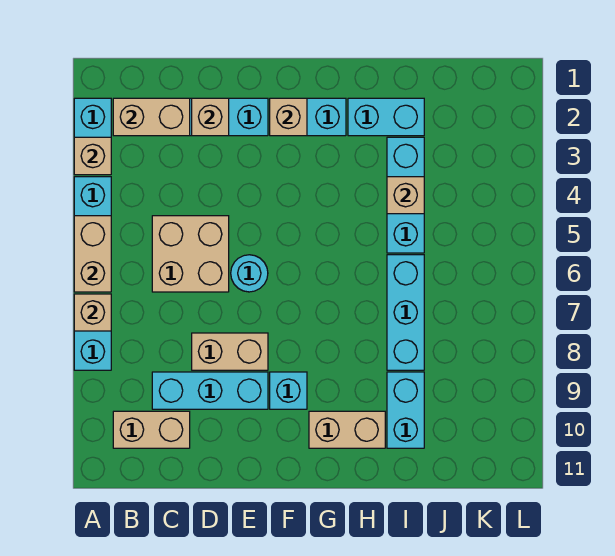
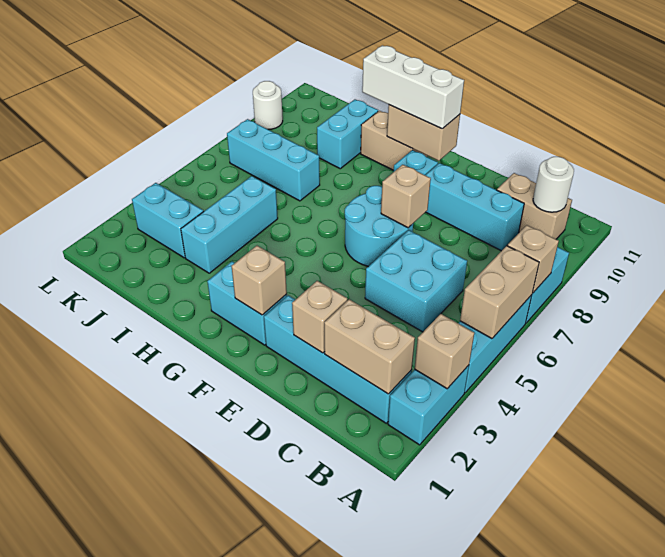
none -> white 1x1 round brick [533,157,574,212]
tan 2x2 brick [152,216,229,292] -> cyan 2x2 brick [365,230,467,332]
tan 1x2 brick [192,333,268,370] -> tan 1x2 brick moved to [387,105,460,161]
cyan 1x1 round brick [231,255,268,292] -> cyan 2x2 round brick [345,186,413,267]
none -> white 1x3 brick [362,45,464,129]
cyan 1x2 brick [348,98,424,136] -> cyan 1x2 brick moved to [132,183,204,258]
tan 1x1 brick [387,177,424,214] -> tan 1x1 brick moved to [381,165,431,228]
cyan 1x3 brick [387,255,424,370] -> cyan 1x3 brick turned to [227,119,320,201]
none -> white 1x1 round brick [253,81,283,129]

